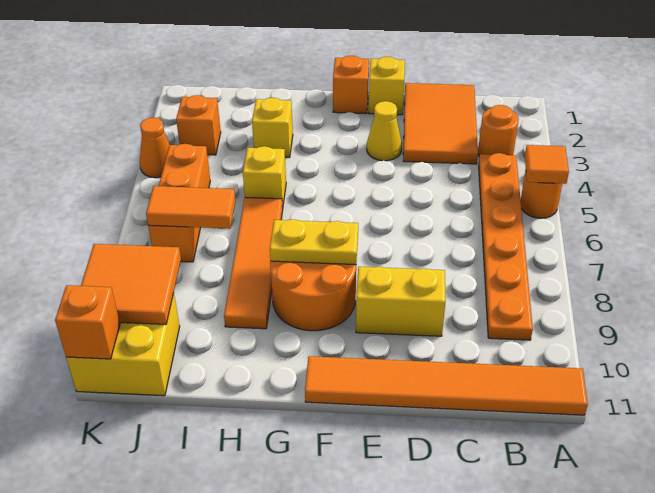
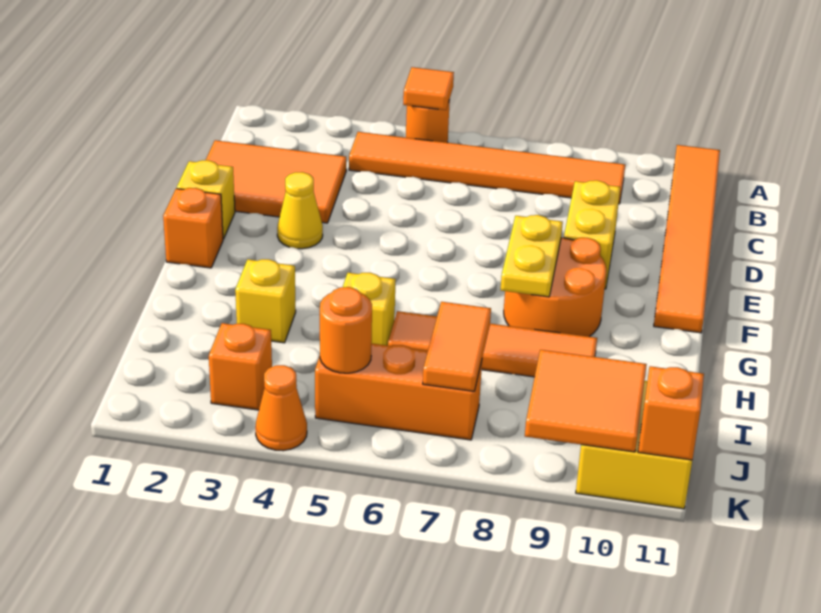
orange 1x1 round brick [478,105,519,157] -> orange 1x1 round brick moved to [320,287,372,373]
orange 1x6 plate [479,153,533,340] -> orange 1x6 tile [349,132,625,204]

